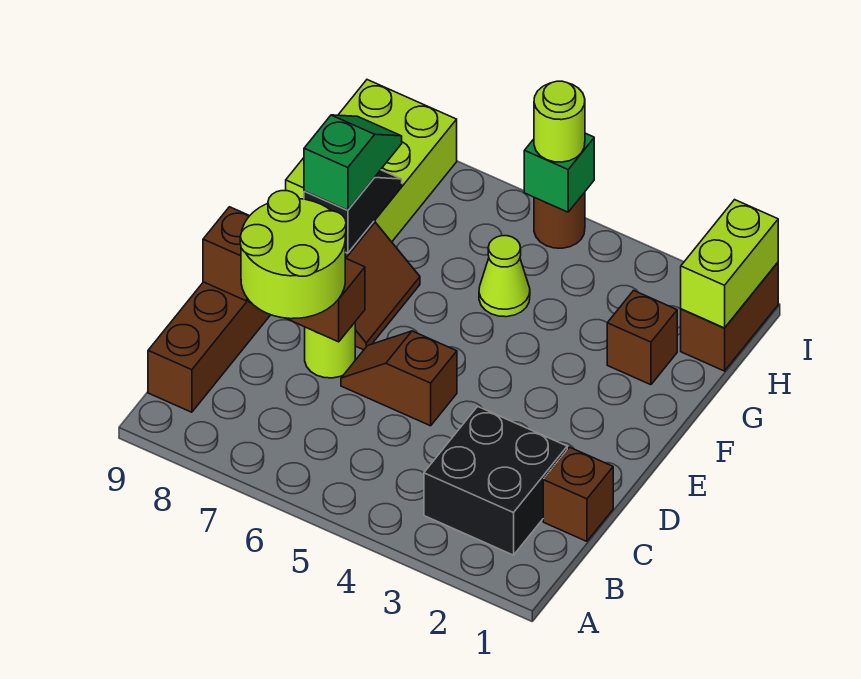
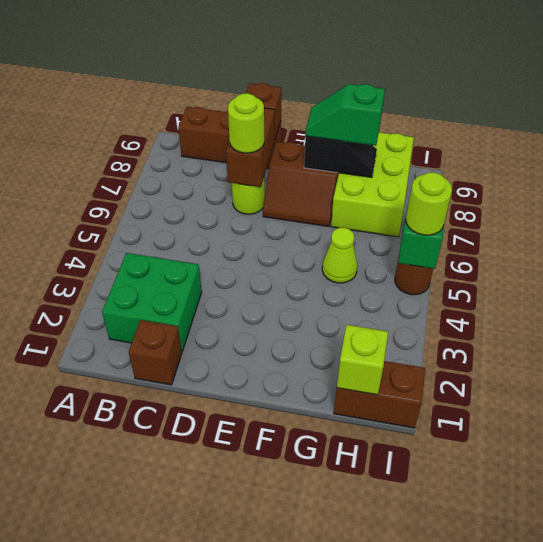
black 2x2 brick [424,406,567,555] -> green 2x2 brick [102,253,202,351]
lime 2x2 round brick [240,191,346,319] -> lime 1x1 round brick [228,93,264,153]
brown 1x2 slope [341,331,457,426] -> none
green 1x2 slope [304,115,402,210] -> green 1x2 slope turned to [305,84,385,146]
brown 1x1 brick [607,291,677,385] -> none
lime 2x3 brick [286,80,457,242] -> lime 2x3 brick turned to [331,133,414,237]
lime 1x2 brick [681,200,778,328] -> lime 1x1 brick [337,325,388,395]

